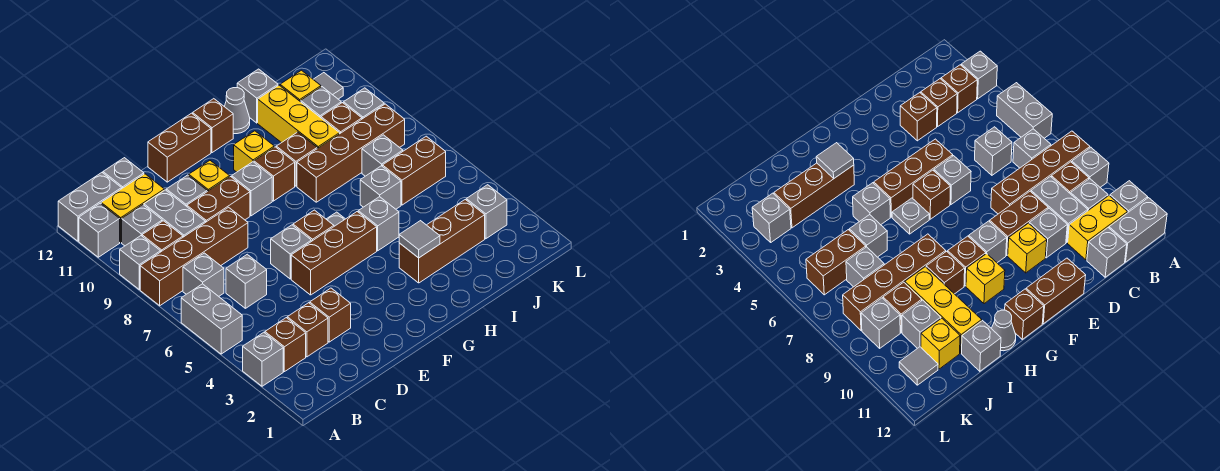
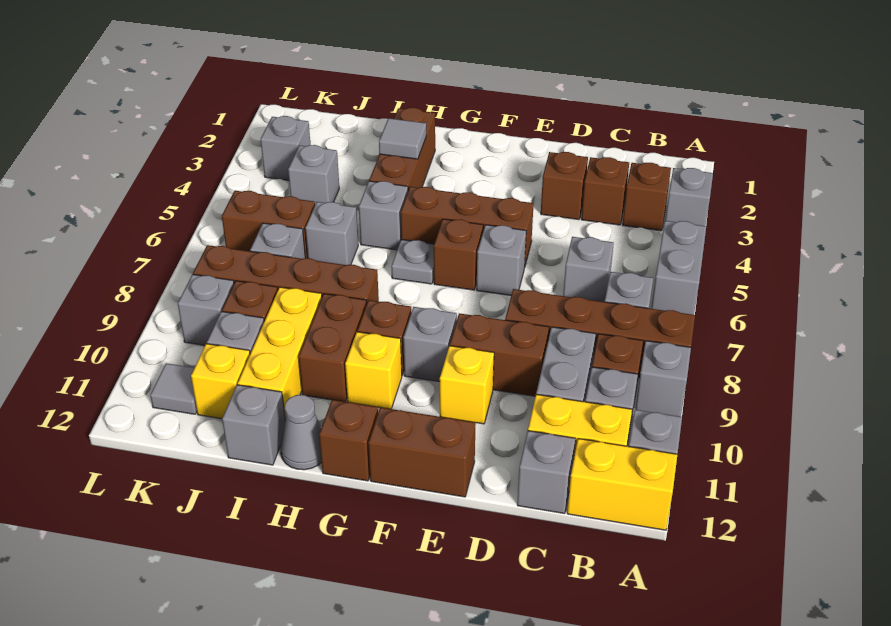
grey 1x2 brick [58,173,122,241] -> yellow 1x2 brick [567,439,677,530]
grey 1x1 brick [166,175,207,206] -> grey 1x1 brick moved to [288,145,339,204]
brown 1x3 brick [399,200,485,283] -> brown 1x3 brick turned to [369,108,435,191]
brown 1x1 brick [276,132,317,186] -> brown 1x2 brick [299,294,366,402]

